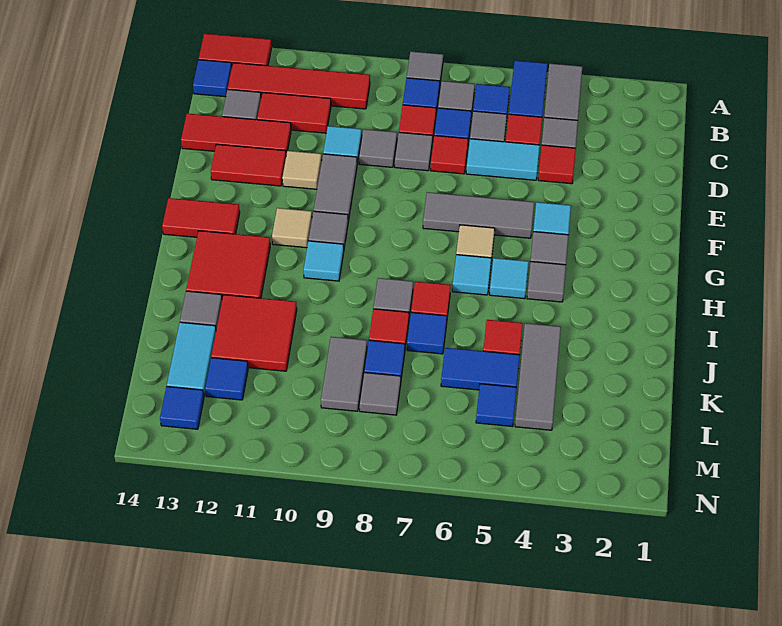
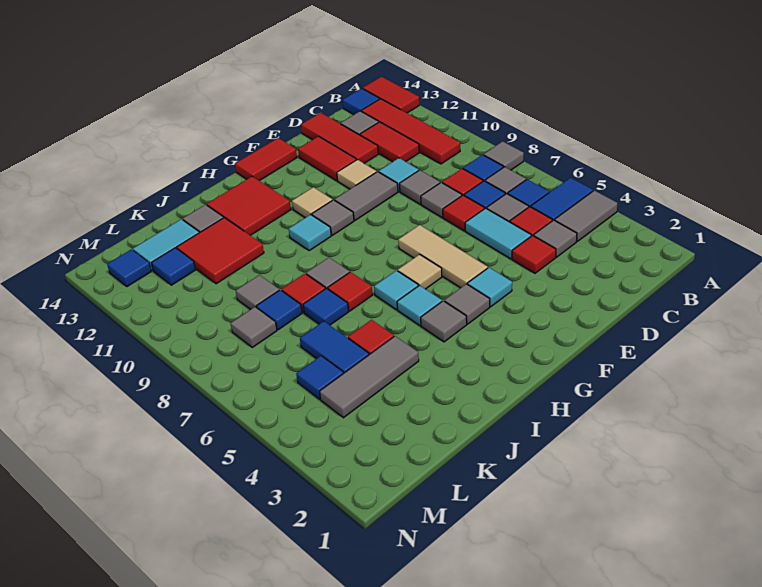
grey 1x3 tile [423,192,534,238] -> tan 1x3 tile [398,225,488,288]
red 1x2 tile [162,198,240,237] -> red 1x2 tile turned to [235,138,297,181]
grey 1x2 tile [321,337,367,411] -> grey 1x1 tile [236,275,279,309]

